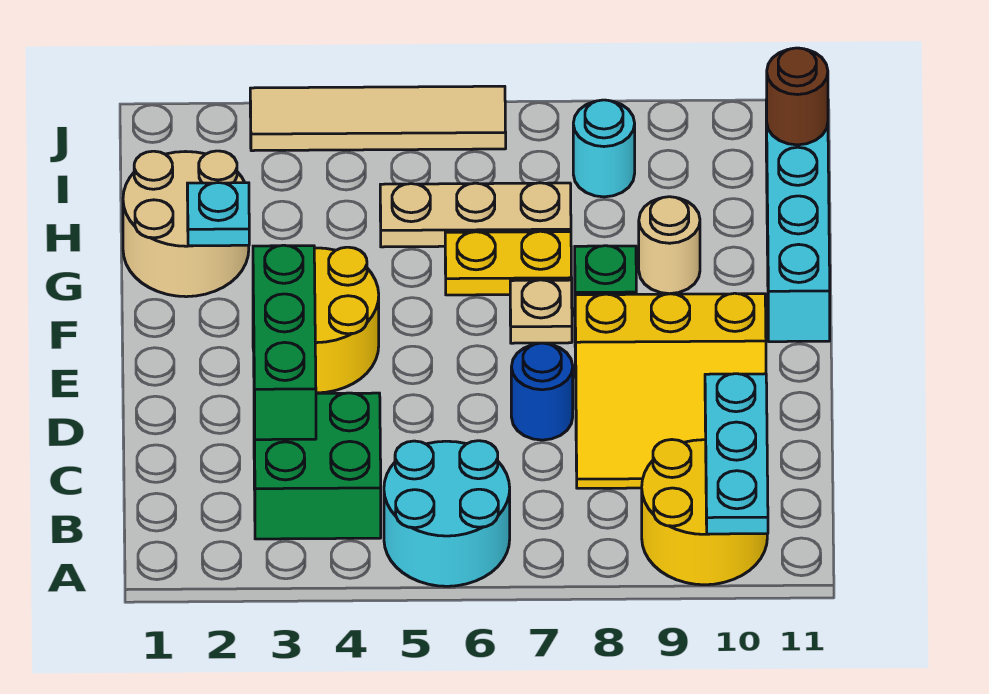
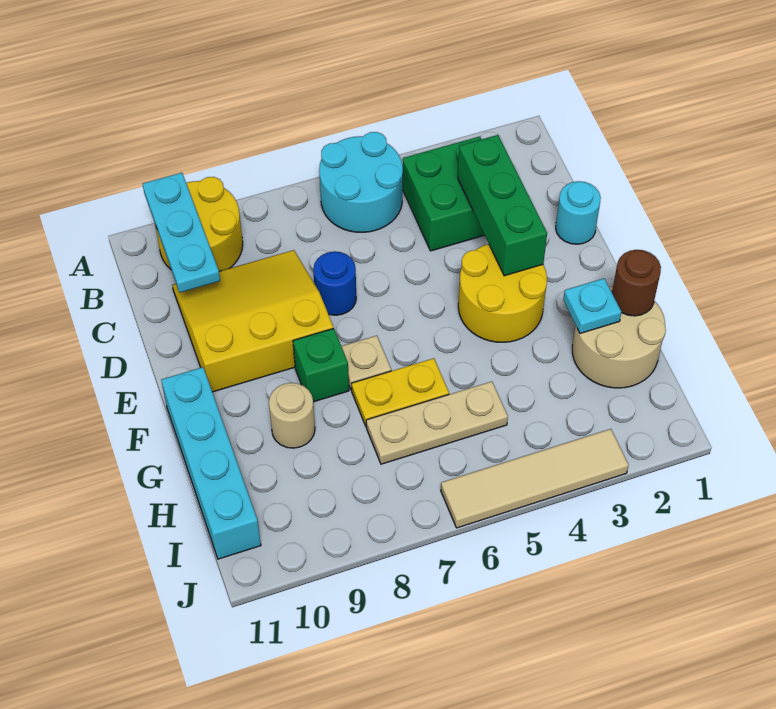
cyan 1x1 round brick [573,100,635,197] -> cyan 1x1 round brick moved to [556,181,601,244]
brown 1x1 round brick [766,48,828,145] -> brown 1x1 round brick moved to [612,250,661,316]

